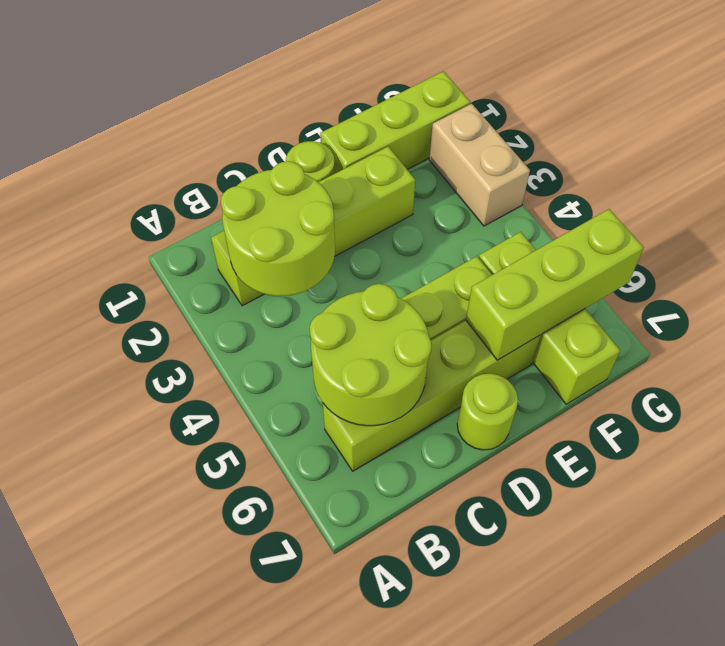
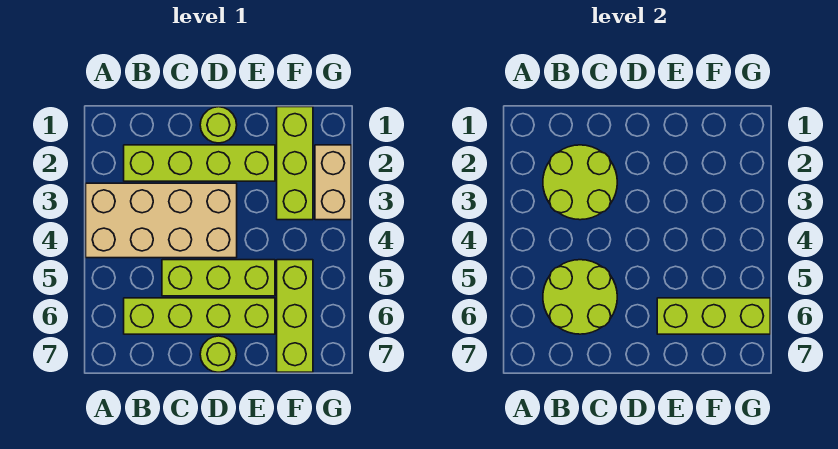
none -> tan 2x4 brick [86,183,237,258]
lime 1x3 brick [320,71,470,173] -> lime 1x3 brick turned to [277,107,313,220]

